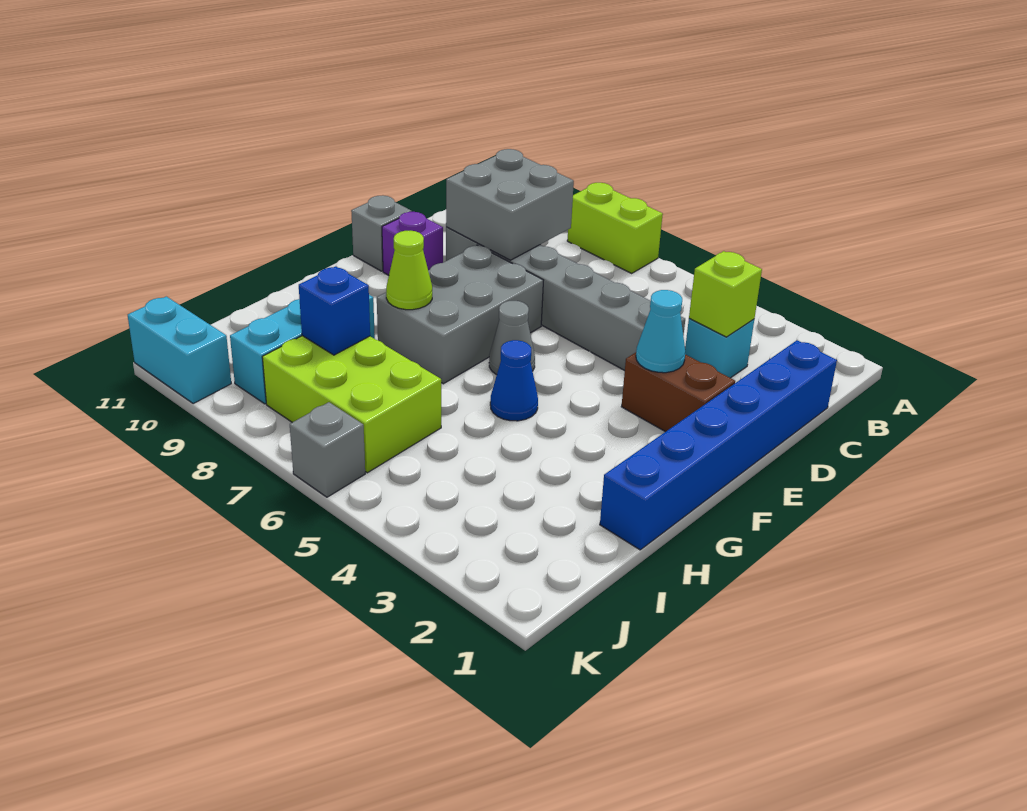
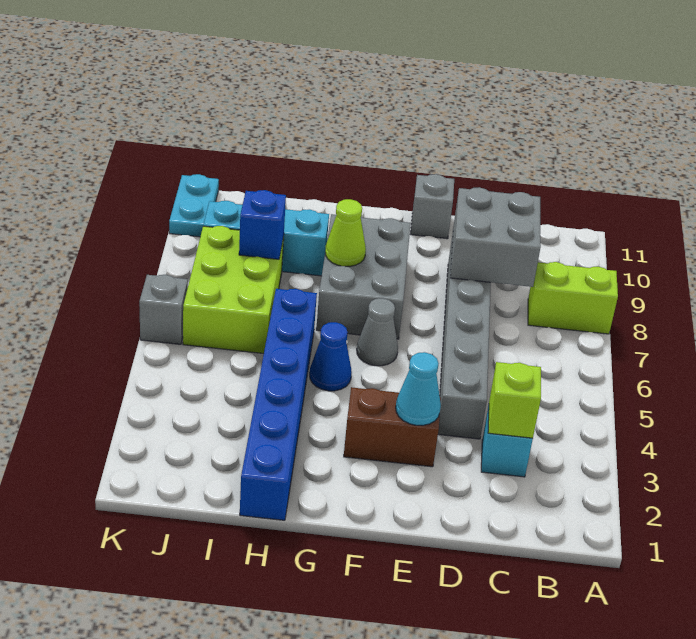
lime 1x2 brick [567,183,663,273] -> lime 1x2 brick turned to [528,262,618,334]
blue 1x6 brick [600,340,837,550] -> blue 1x6 brick turned to [240,289,317,520]
brown 1x2 brick [621,353,735,432] -> brown 1x2 brick turned to [344,387,441,467]
grey 2x3 brick [377,245,543,384] -> grey 2x3 brick turned to [316,214,411,339]
purple 1x1 brick [382,212,443,275] -> none
cyan 1x2 brick [128,296,231,403] -> cyan 1x2 plate [169,174,219,237]

